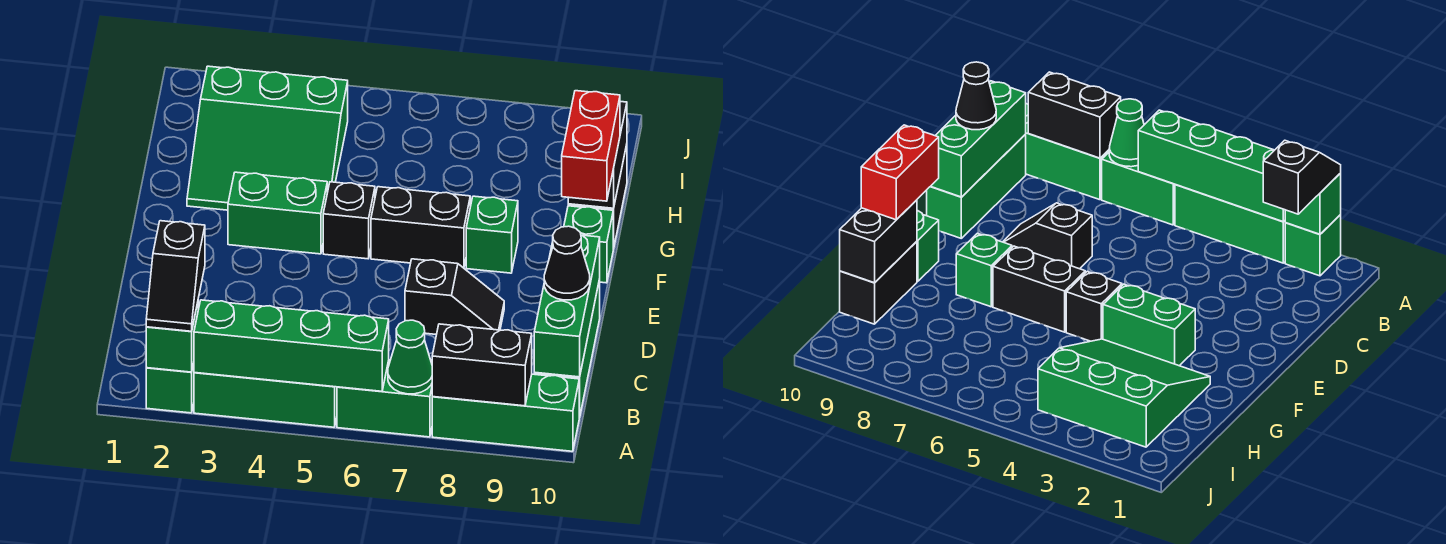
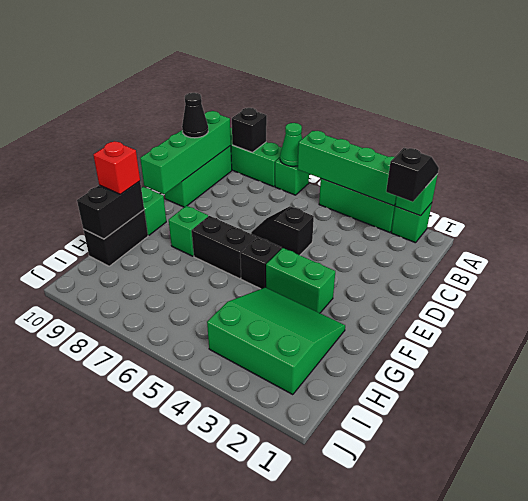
green 1x2 brick [337,360,432,437] -> green 1x1 brick [275,158,309,195]
black 1x2 brick [432,324,532,406] -> black 1x1 brick [232,108,267,152]
green 1x3 brick [534,235,600,377] -> green 1x4 brick [140,111,231,194]
black 1x2 slope [405,259,504,335] -> black 1x2 slope moved to [251,206,314,255]
red 1x2 brick [562,91,620,201] -> red 1x1 brick [94,141,140,194]

